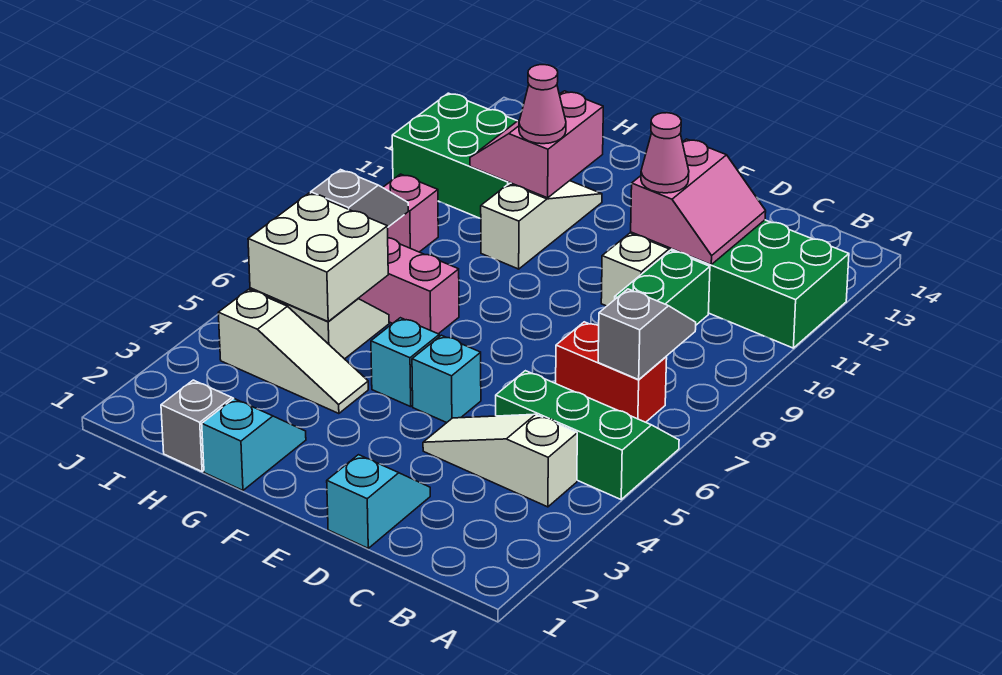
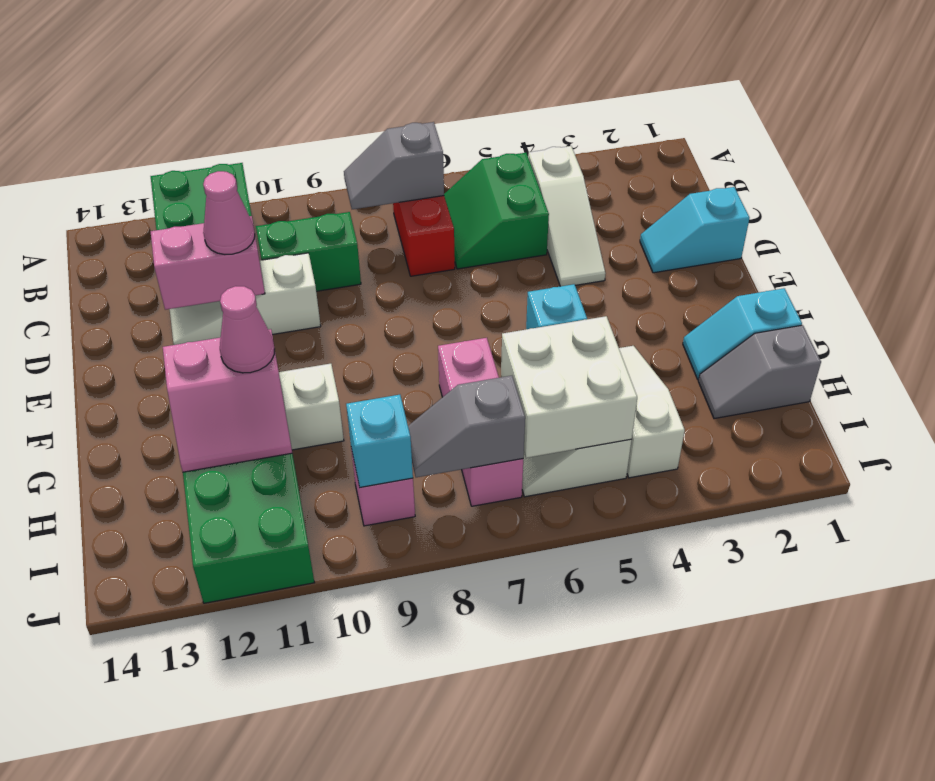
green 2x3 slope [496,371,679,499] -> green 2x2 slope [444,153,549,269]
cyan 1x1 brick [412,335,481,423] -> cyan 1x1 brick moved to [346,395,413,487]

